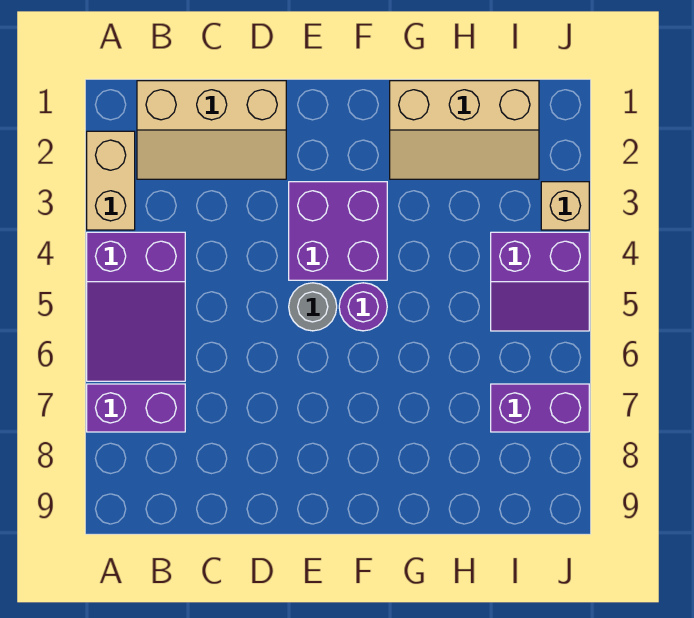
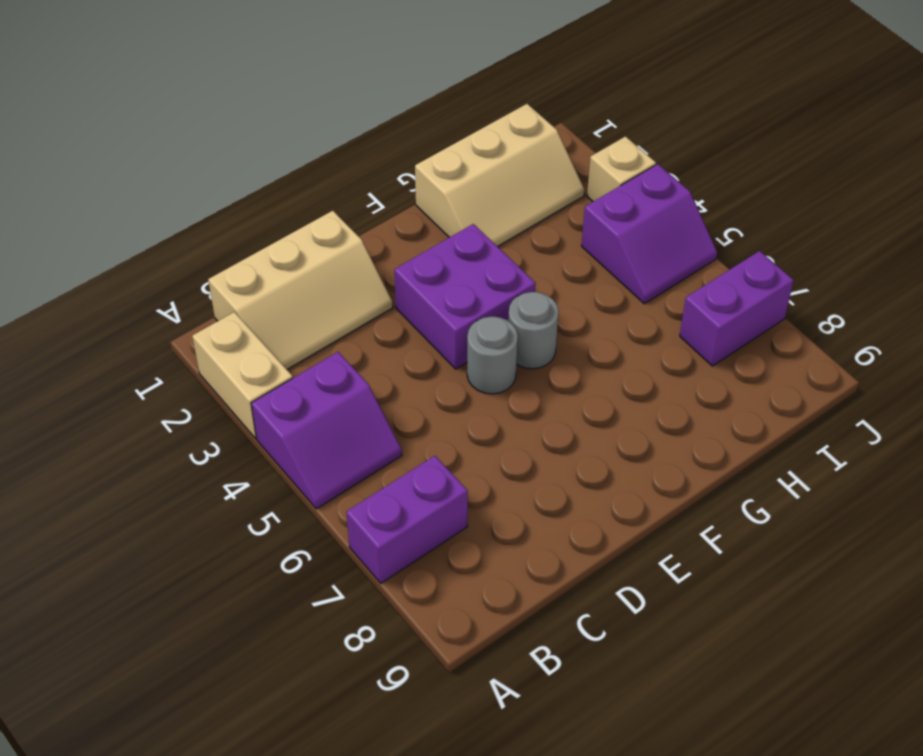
purple 2x3 slope [87,232,185,381] -> purple 2x2 slope [251,352,402,509]
purple 1x1 round brick [339,283,387,331] -> grey 1x1 round brick [508,292,559,369]

